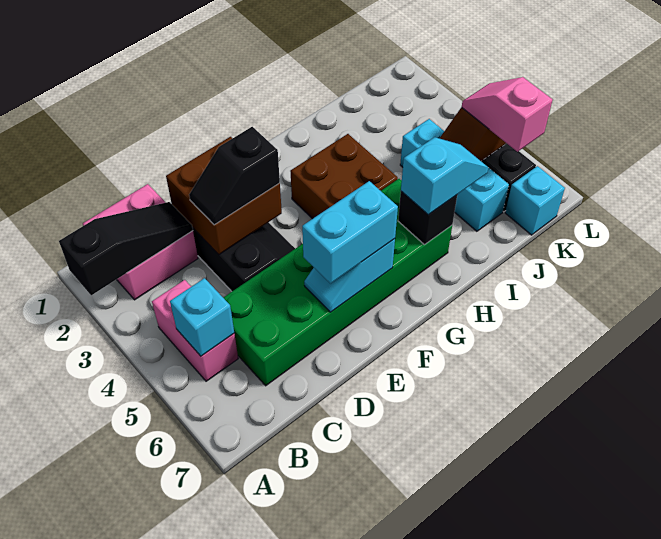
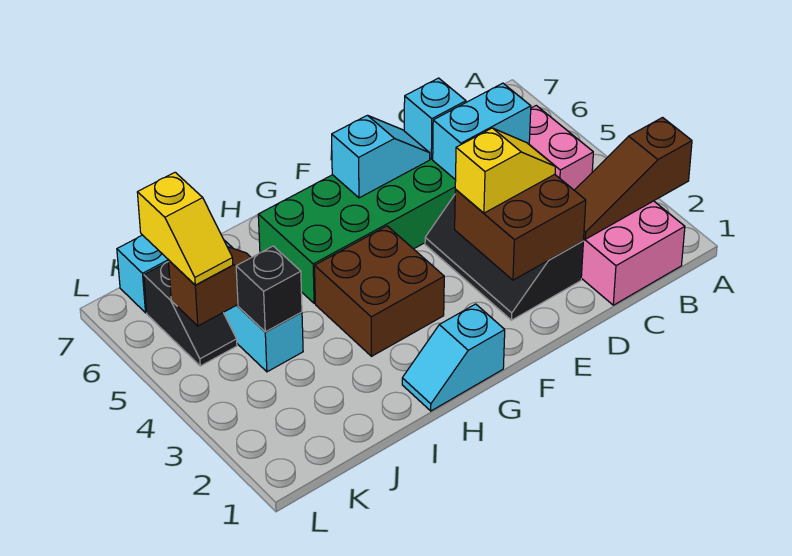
black 1x3 slope [59,202,193,295] -> brown 1x3 slope [574,118,692,239]
cyan 1x1 brick [170,278,234,356] -> cyan 1x1 brick moved to [404,78,466,159]
black 1x2 slope [189,127,280,225] -> yellow 1x2 slope [455,128,555,213]
cyan 1x2 brick [302,181,398,284] -> cyan 1x2 brick moved to [433,83,531,180]
black 1x1 brick [398,191,457,245] -> black 1x1 brick moved to [236,246,302,332]
cyan 1x2 slope [401,137,488,215] -> cyan 1x2 slope moved to [402,304,505,411]
pink 1x2 slope [462,77,553,152] -> yellow 1x2 slope [137,172,233,285]

